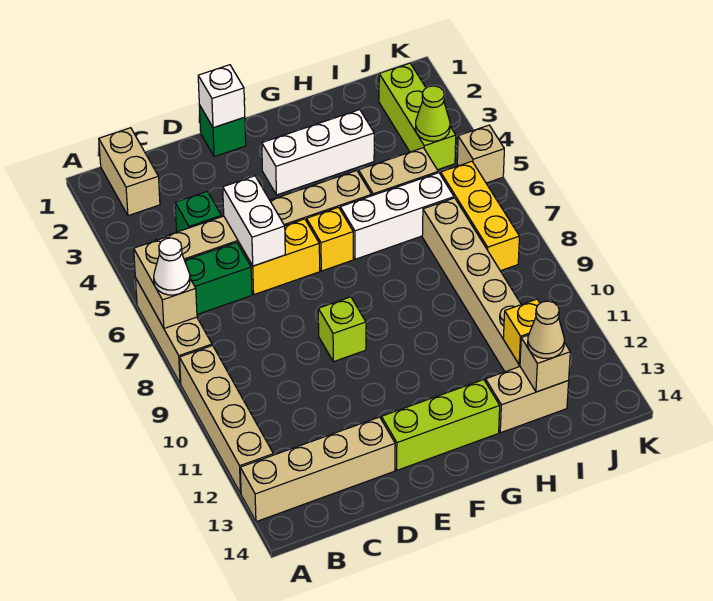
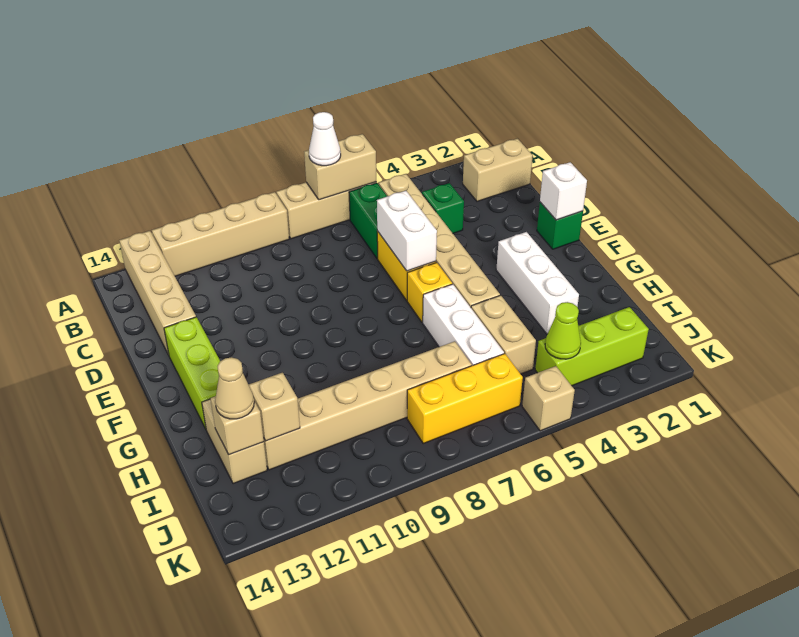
white 1x2 brick [223,176,285,266] -> white 1x2 brick turned to [377,191,437,271]
lime 1x1 brick [318,297,366,362] -> none
yellow 1x1 brick [503,299,540,365] -> tan 1x1 brick [249,373,300,441]

